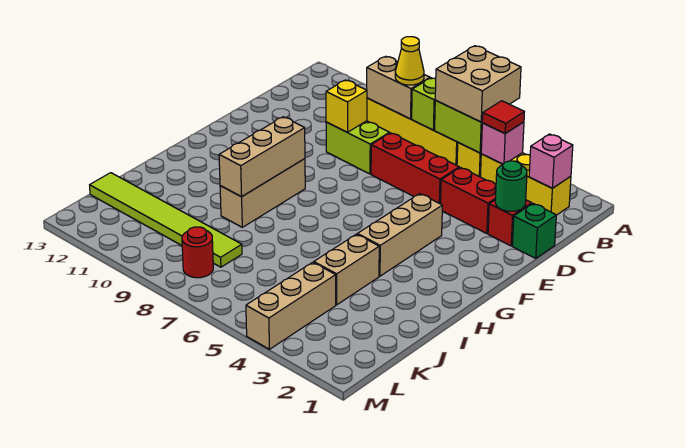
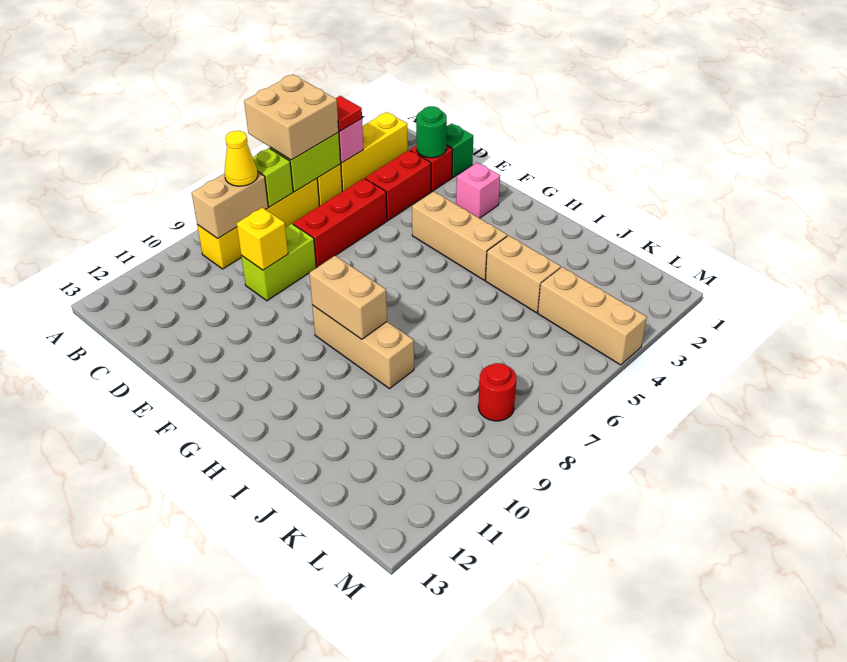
pink 1x1 brick [529,134,573,188] -> pink 1x1 brick moved to [456,163,500,218]
tan 1x3 brick [219,117,305,197] -> tan 1x2 brick [309,256,387,339]
lime 1x6 tile [90,173,242,267] -> none

